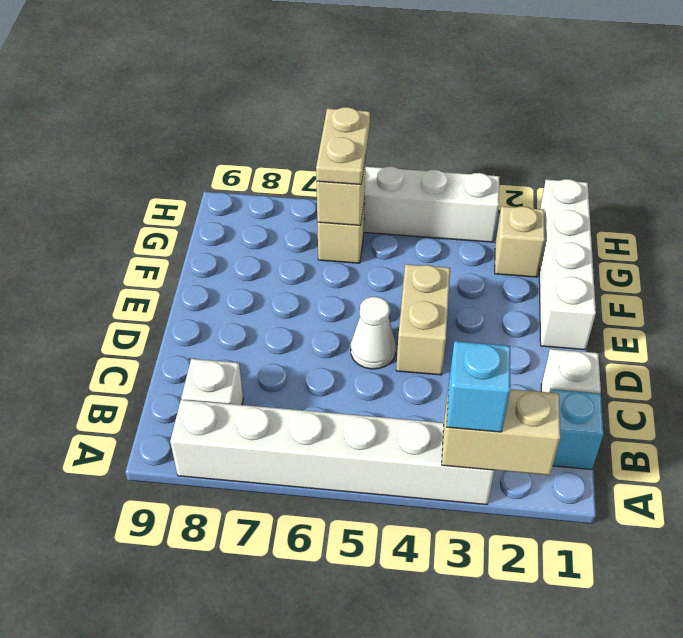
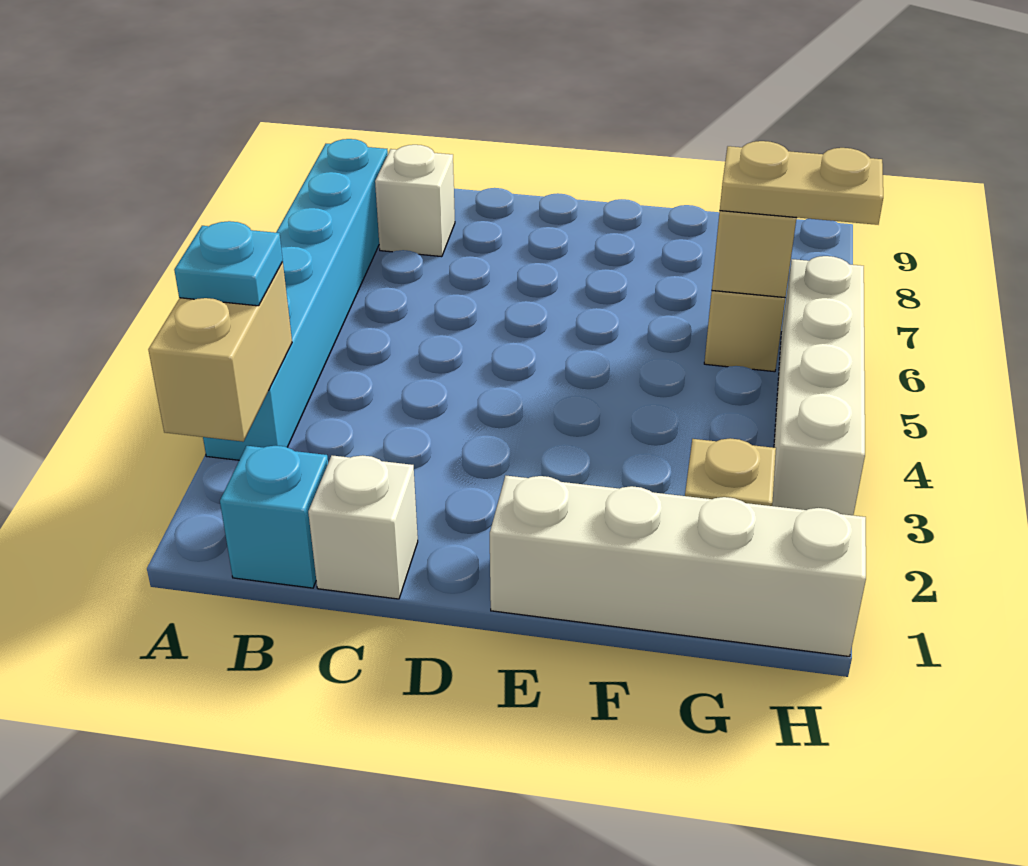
white 1x6 brick [170,400,494,505] -> cyan 1x6 brick [203,139,388,460]
cyan 1x1 brick [447,341,510,432] -> cyan 1x1 plate [174,221,283,306]
tan 1x2 brick [396,264,450,375] -> none
white 1x1 cone [351,297,396,369] -> none

